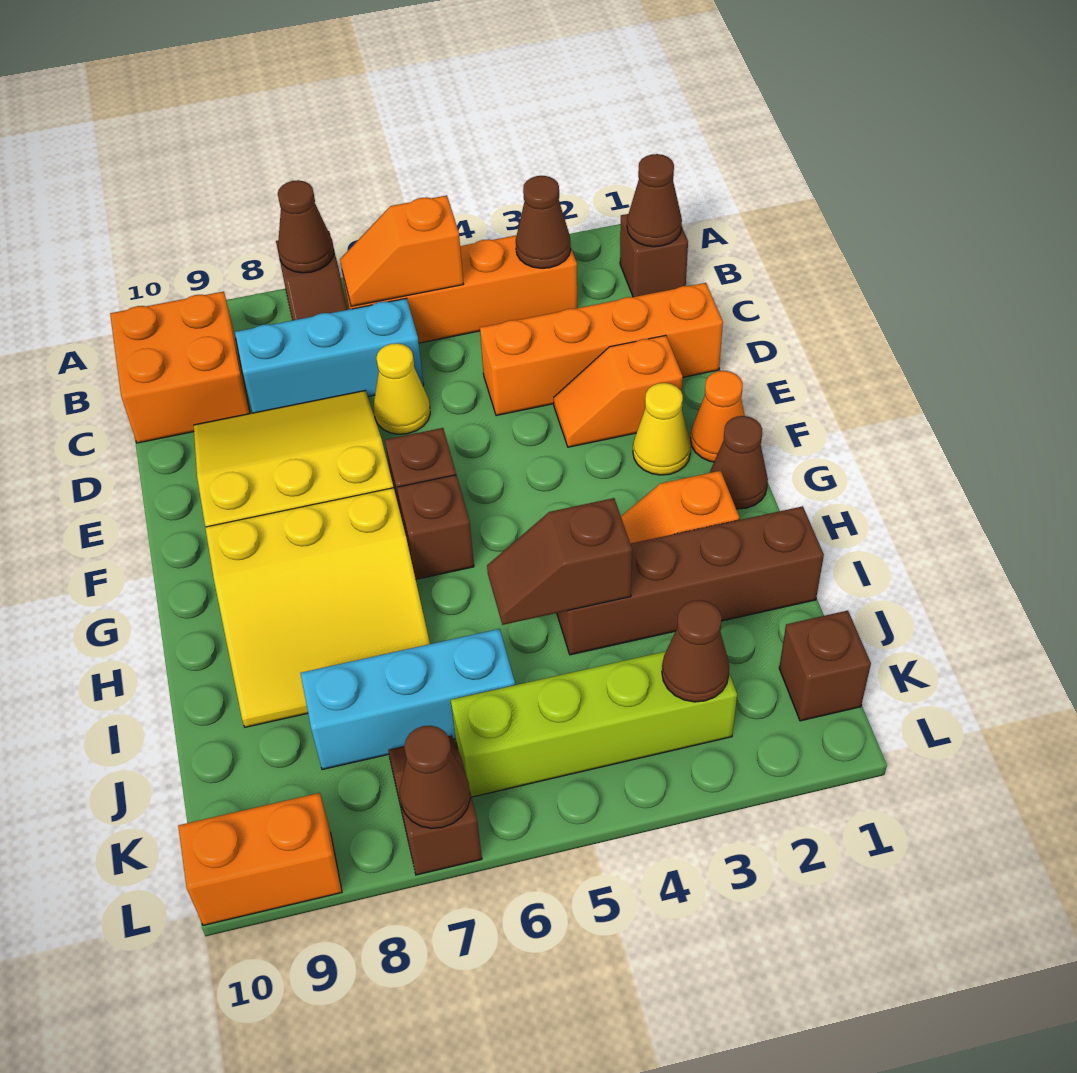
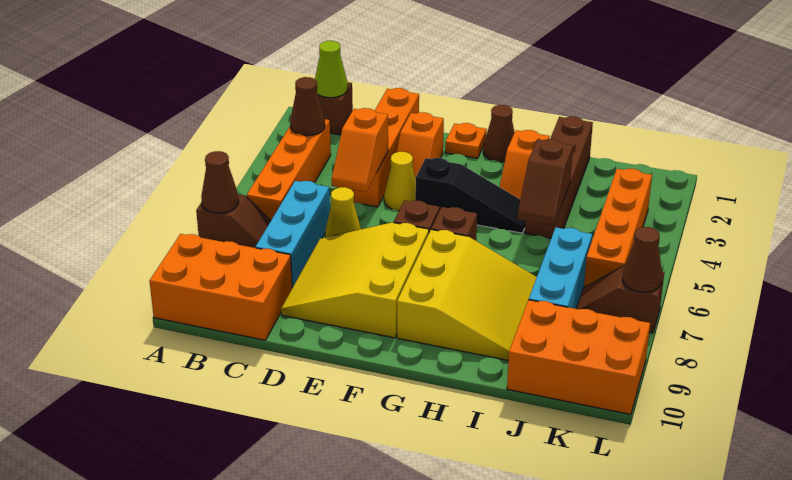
brown 1x1 cone [627,154,682,247] -> lime 1x1 cone [315,41,348,98]
orange 1x2 slope [340,195,463,306] -> orange 1x2 slope moved to [331,108,388,192]
orange 2x2 brick [110,291,250,443] -> orange 2x3 brick [149,234,292,340]
orange 1x1 cone [691,371,745,462] -> orange 1x1 plate [445,123,487,158]
yellow 1x1 cone [633,383,691,475] -> yellow 1x1 cone moved to [384,152,416,211]
none -> black 1x3 slope [415,158,525,233]
brown 1x1 brick [779,611,871,721] -> none
lime 1x4 brick [451,651,737,797] -> orange 1x4 brick [584,169,652,287]
brown 1x1 cone [662,600,729,702] -> none
orange 1x2 brick [178,793,342,925] -> orange 2x3 brick [507,300,650,415]

